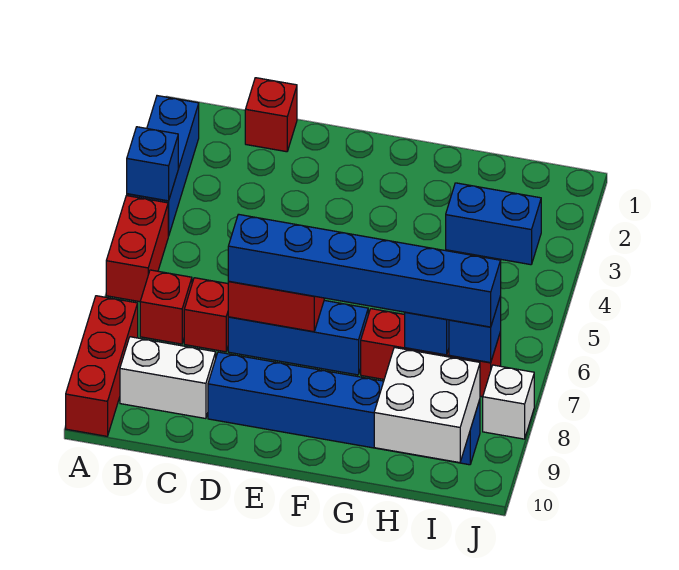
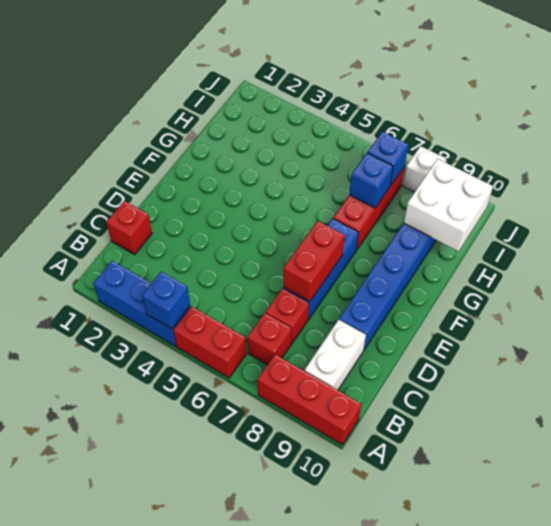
blue 1x6 brick [228,214,501,327] -> none
blue 1x2 brick [446,183,541,265] -> none

